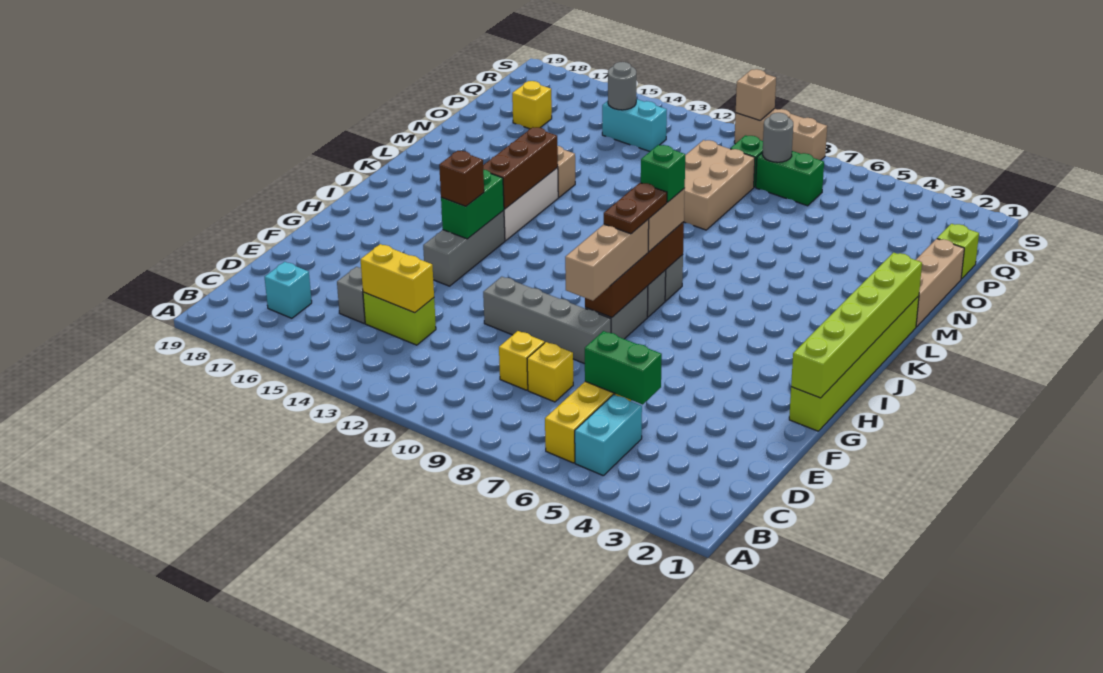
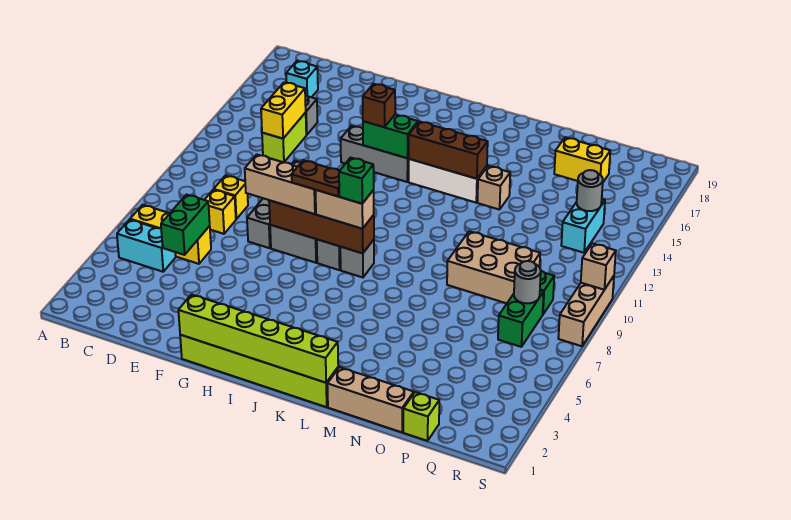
yellow 1x1 brick [512,81,552,129] -> yellow 1x2 brick [554,138,610,182]

